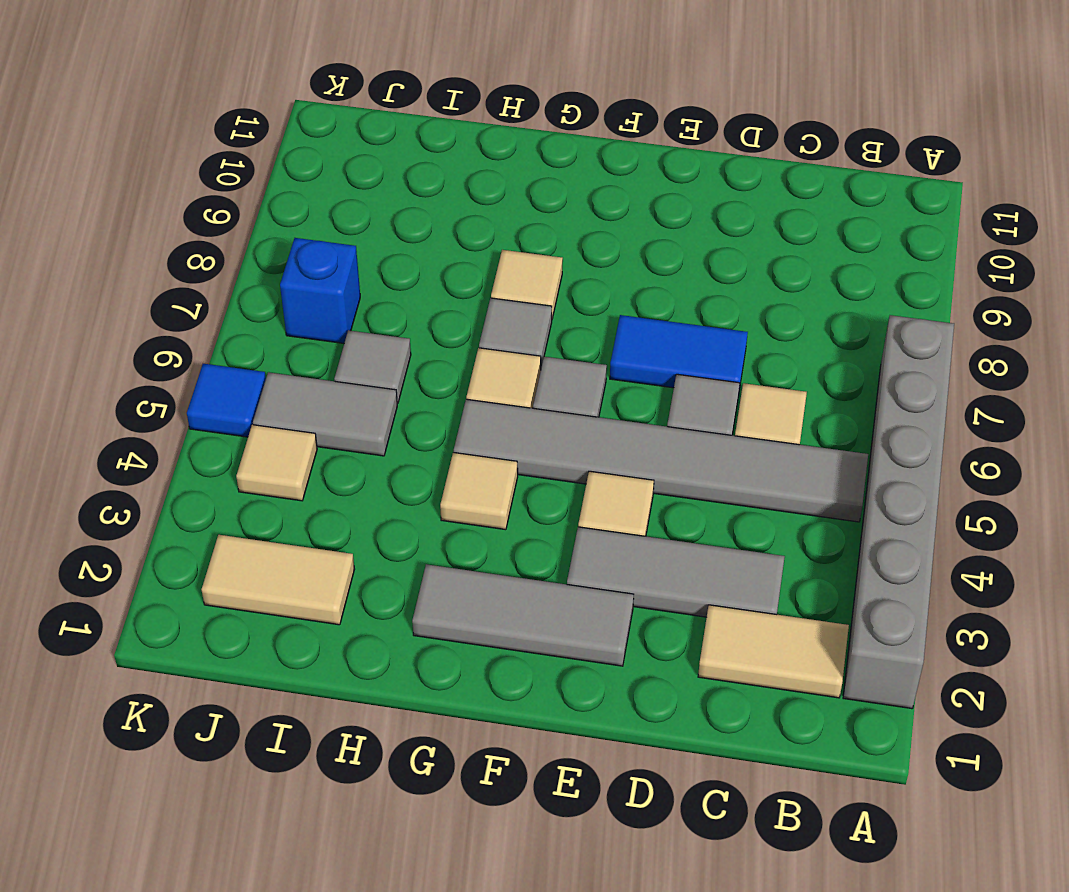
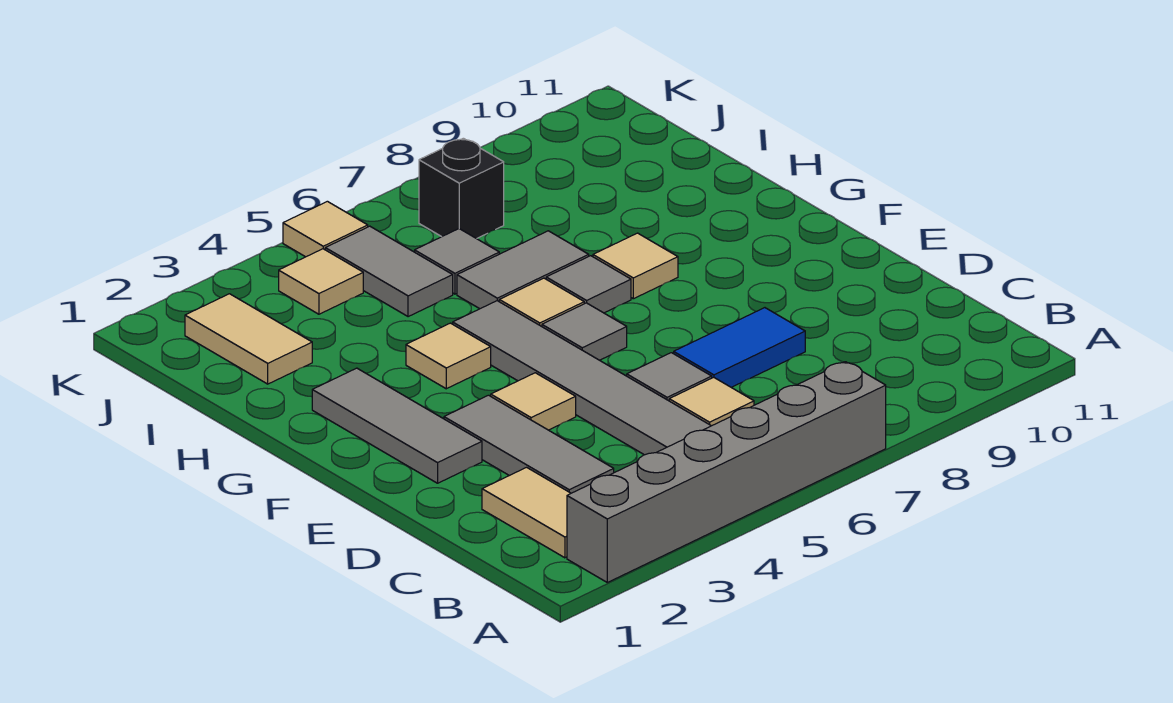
blue 1x2 tile [610,315,748,396] -> blue 1x2 tile turned to [674,308,805,387]
none -> grey 1x2 tile [457,231,589,309]
blue 1x1 brick [280,238,360,343] -> black 1x1 brick [419,138,504,239]
blue 1x1 tile [187,364,266,437] -> tan 1x1 tile [283,201,368,257]

